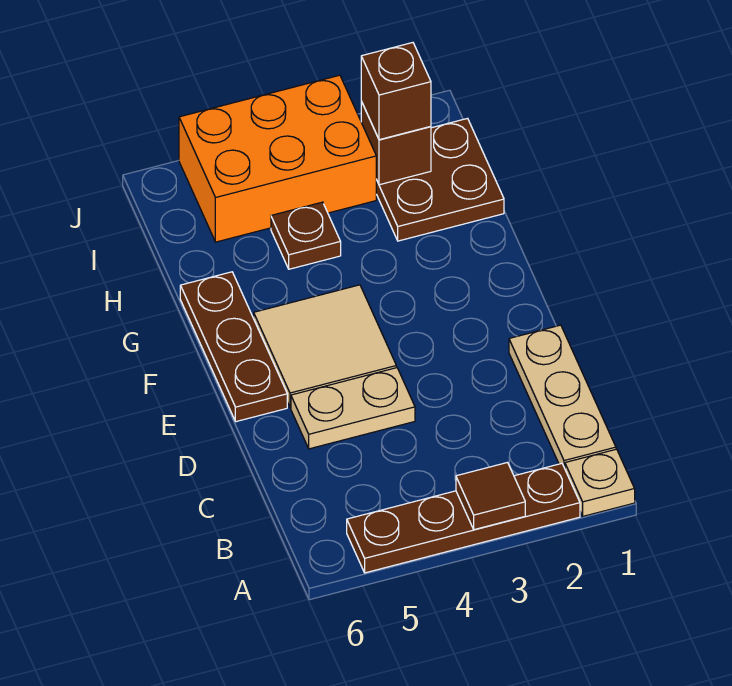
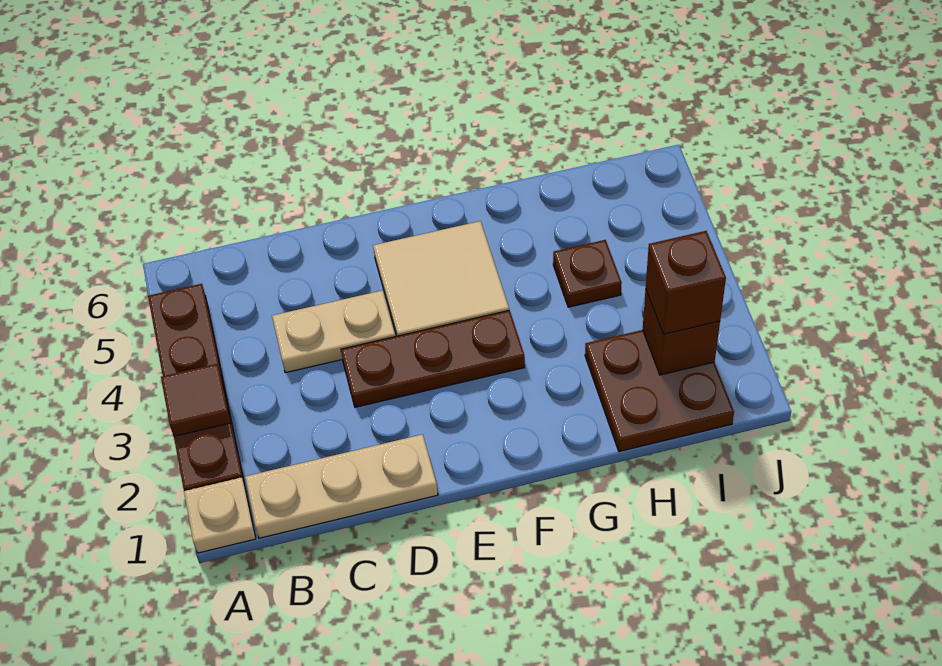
tan 1x2 plate [291,368,415,449] -> tan 1x2 plate turned to [272,290,395,373]
brown 1x3 plate [180,272,287,422] -> brown 1x3 plate moved to [341,310,525,407]
orange 2x3 brick [179,75,376,242] -> none

